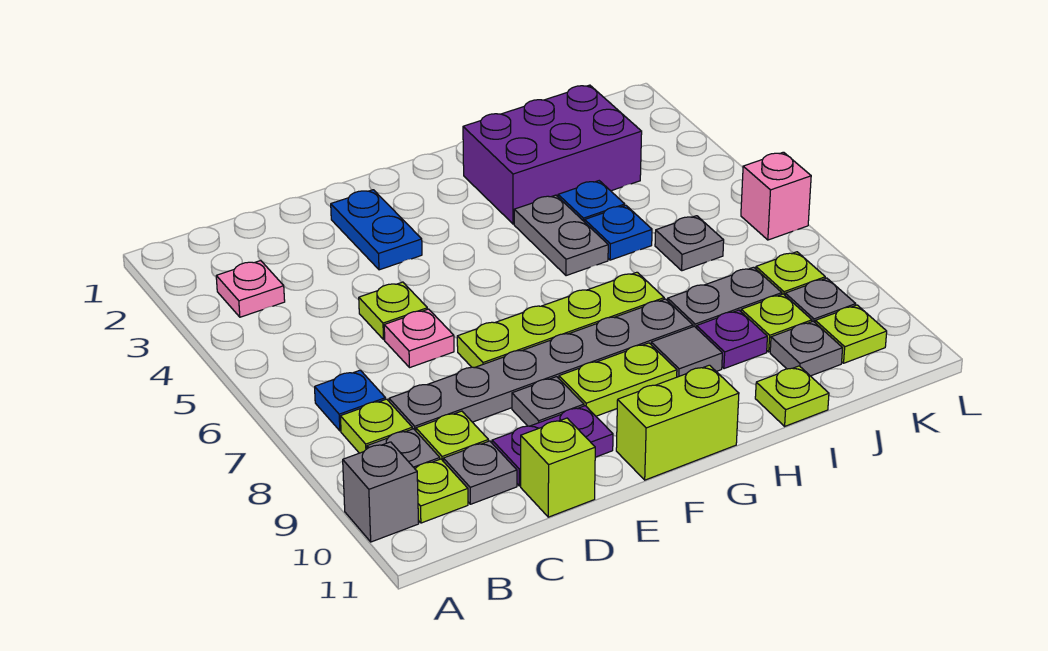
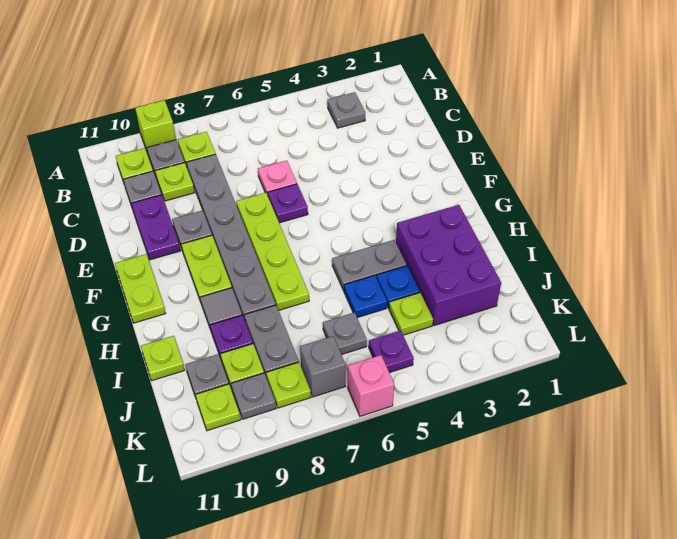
grey 1x1 brick [343,442,419,542] -> grey 1x1 brick moved to [300,336,346,397]
pink 1x1 plate [216,260,285,317] -> grey 1x1 plate [327,92,365,128]
blue 1x1 plate [315,370,385,431] -> none
lime 1x1 plate [359,282,427,339] -> lime 1x1 plate moved to [389,293,433,335]
lime 1x1 brick [521,418,595,517] -> lime 1x1 brick moved to [135,100,176,153]
blue 1x2 plate [331,190,422,270] -> none
none -> purple 1x1 plate [268,184,308,223]
lime 1x2 brick [616,365,739,480] -> lime 1x2 plate [115,254,166,323]
none -> purple 1x1 plate [369,331,414,373]

